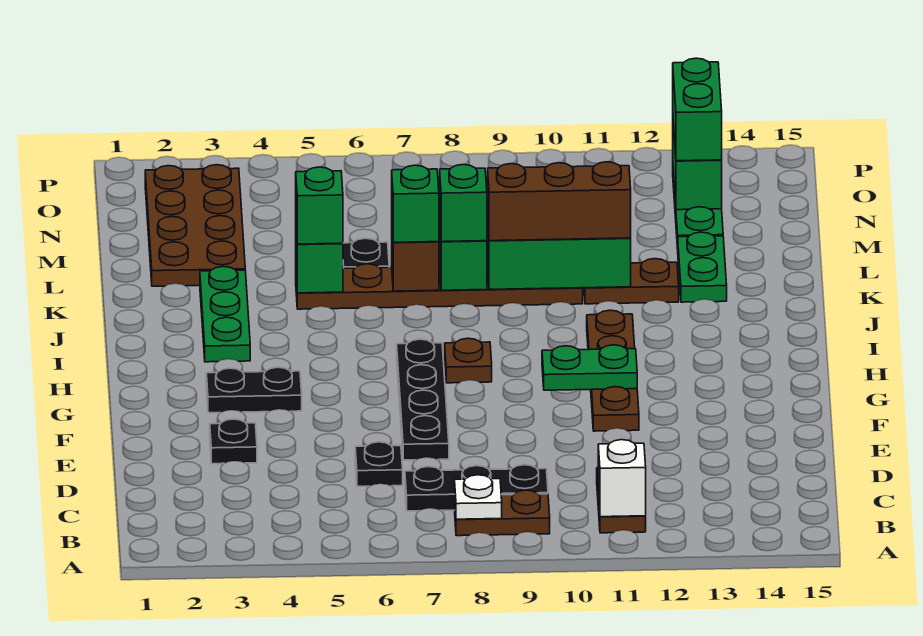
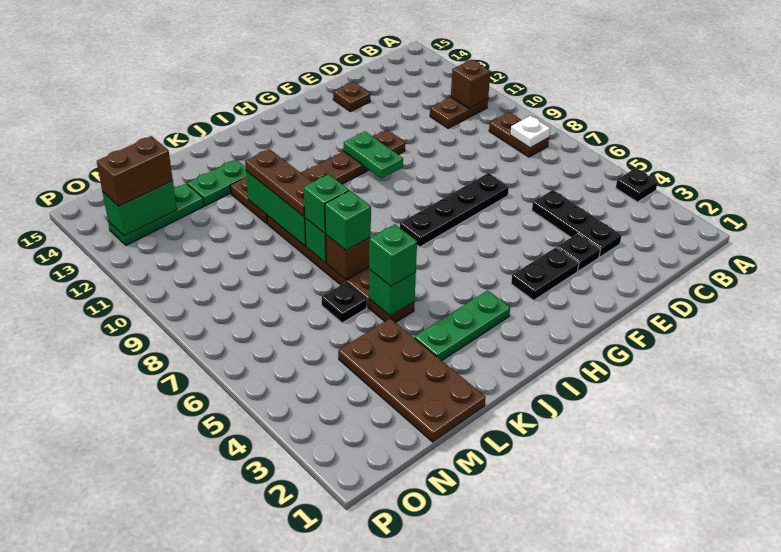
white 1x1 brick [598,440,646,517] -> brown 1x1 brick [451,60,491,109]
black 1x3 plate [405,465,548,511] -> black 1x3 plate moved to [532,190,622,257]
black 1x1 plate [355,442,403,486] -> black 1x1 plate moved to [616,168,658,202]
black 1x2 plate [206,367,302,413] -> black 1x2 plate turned to [511,247,579,300]
brown 1x1 plate [445,338,492,383] -> brown 1x1 plate moved to [333,82,370,111]
brown 1x3 brick [488,162,631,241] -> brown 1x3 plate [245,149,312,217]
brown 2x4 plate [145,165,245,286] -> brown 2x4 plate turned to [338,319,485,442]
green 1x2 brick [673,58,722,161] -> brown 1x2 brick [97,136,173,206]

